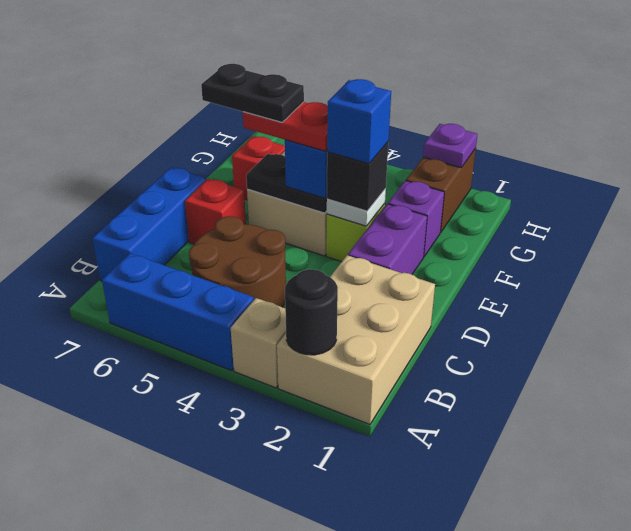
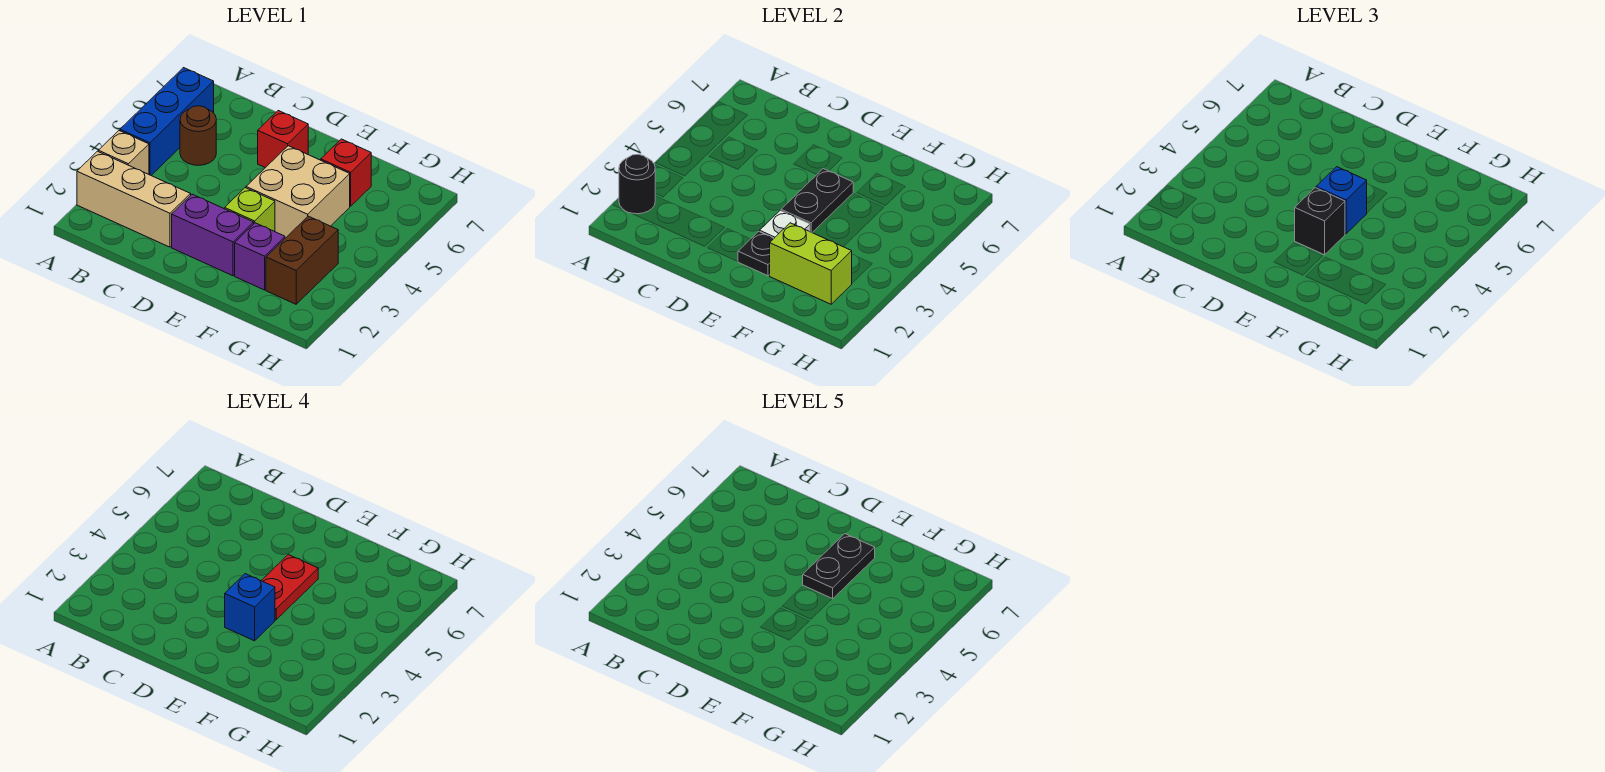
tan 2x3 brick [277,255,435,425] -> tan 1x3 brick [77,151,191,247]
brown 2x2 round brick [189,216,286,307] -> brown 1x1 round brick [180,106,216,165]
blue 1x3 brick [92,167,206,281] -> none
none -> black 1x1 plate [738,231,774,276]
none -> lime 1x2 brick [770,223,852,304]
brown 1x2 brick [406,149,476,233] -> brown 1x2 brick turned to [266,216,338,304]
purple 1x1 plate [423,124,478,168] -> none

